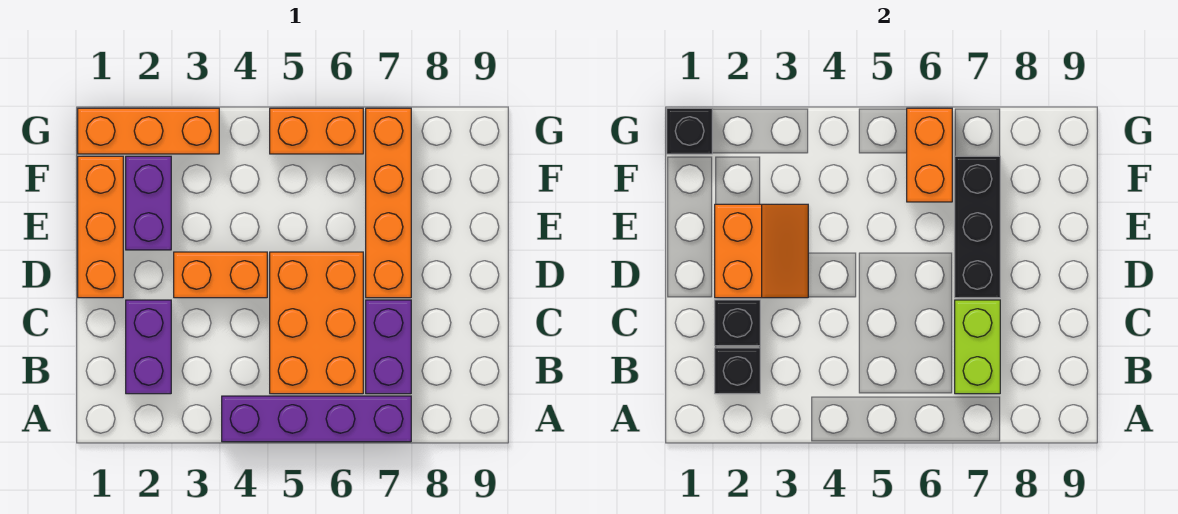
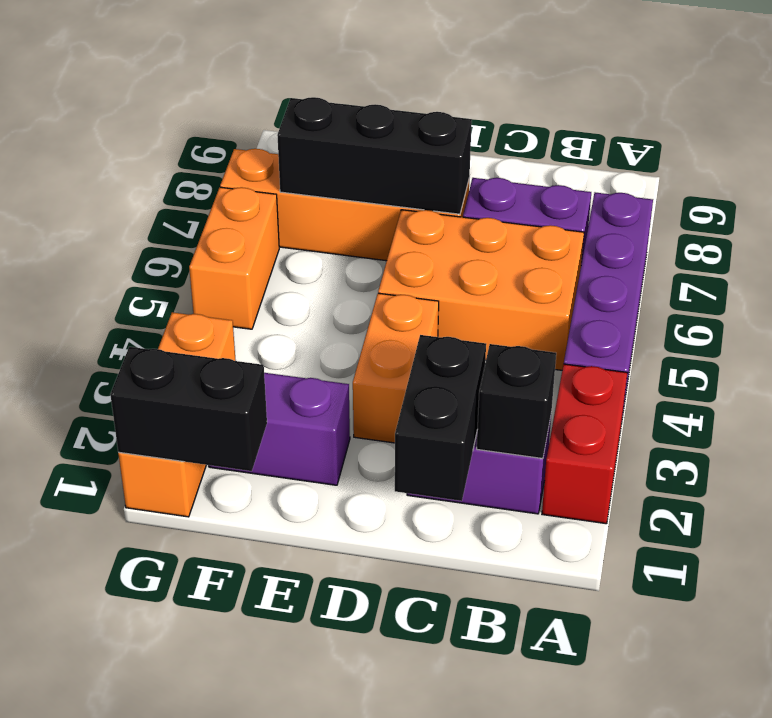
none -> red 1x2 brick [542,364,628,524]
lime 1x2 brick [955,300,1000,394] -> none
black 1x1 brick [715,300,760,346] -> black 1x2 brick [395,335,486,501]
orange 1x3 brick [78,156,123,298] -> none
orange 2x2 slope [715,204,808,298] -> none
orange 1x2 brick [907,108,952,202] -> none
black 1x1 brick [667,108,712,154] -> black 1x2 brick [110,347,267,471]

